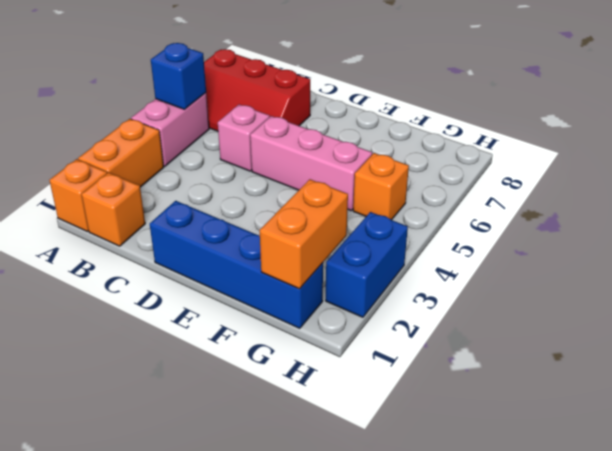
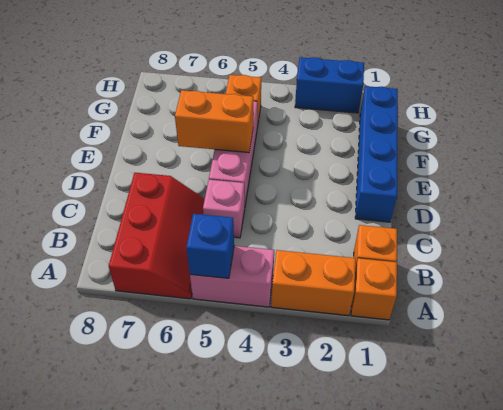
orange 1x2 brick [260,179,348,289] -> orange 1x2 brick moved to [175,90,253,152]

